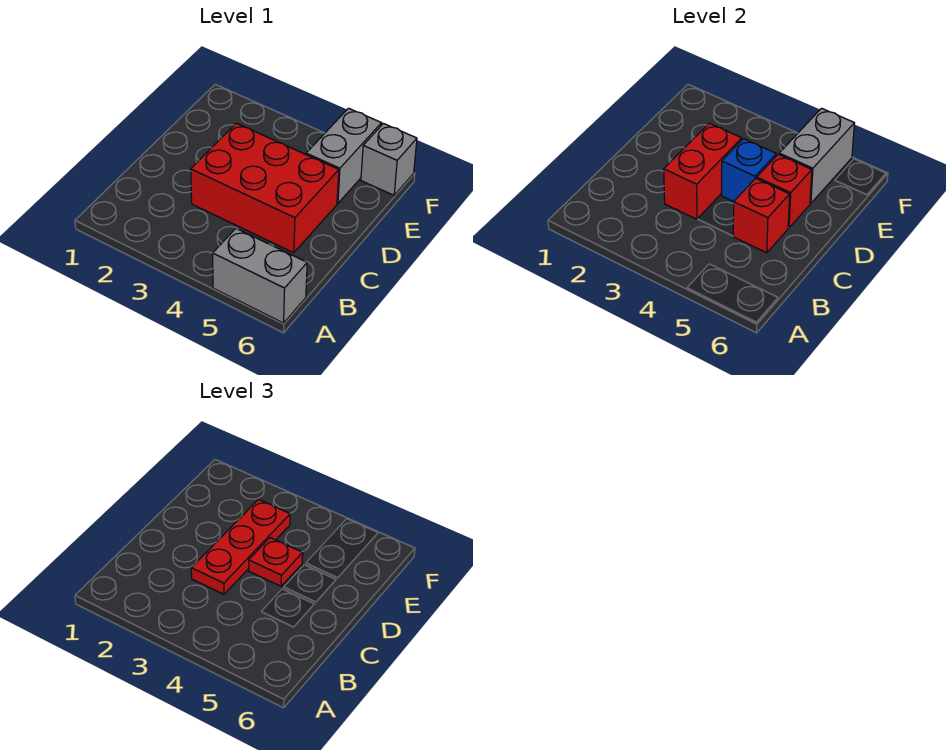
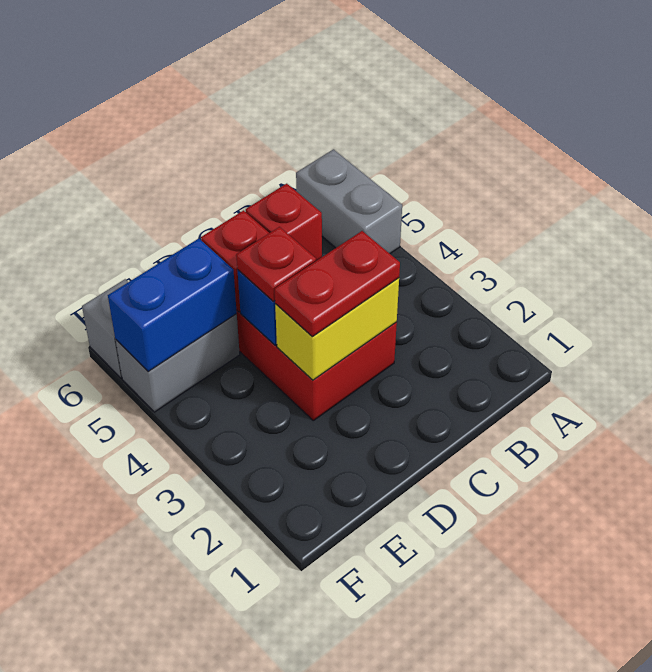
red 1x2 brick [664,123,742,219] -> yellow 1x2 brick [275,278,399,380]
red 1x3 plate [191,500,290,594] -> red 1x2 plate [275,231,400,337]
grey 1x2 brick [779,108,854,203] -> blue 1x2 brick [108,239,237,372]

